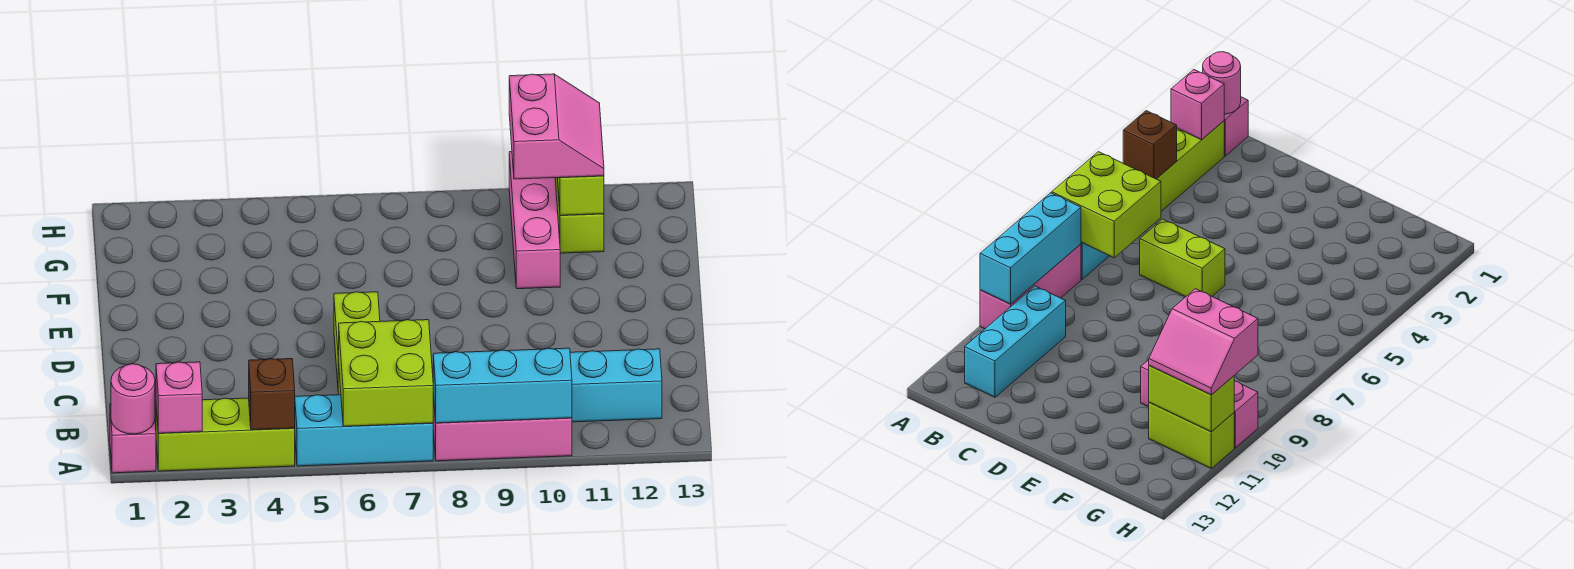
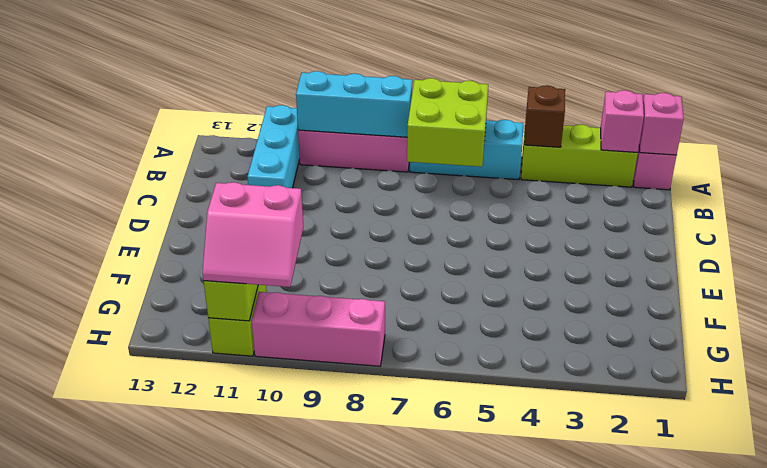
pink 1x1 round brick [111,364,155,434] -> pink 1x1 brick [639,93,684,155]
cyan 1x3 brick [570,349,662,422] -> cyan 1x3 brick turned to [248,105,300,188]
lime 1x2 brick [334,292,380,395] -> none
pink 1x3 brick [509,152,560,289] -> pink 1x3 brick turned to [252,292,385,366]
pink 2x2 slope [509,74,604,179] -> pink 2x2 slope turned to [203,182,303,287]

